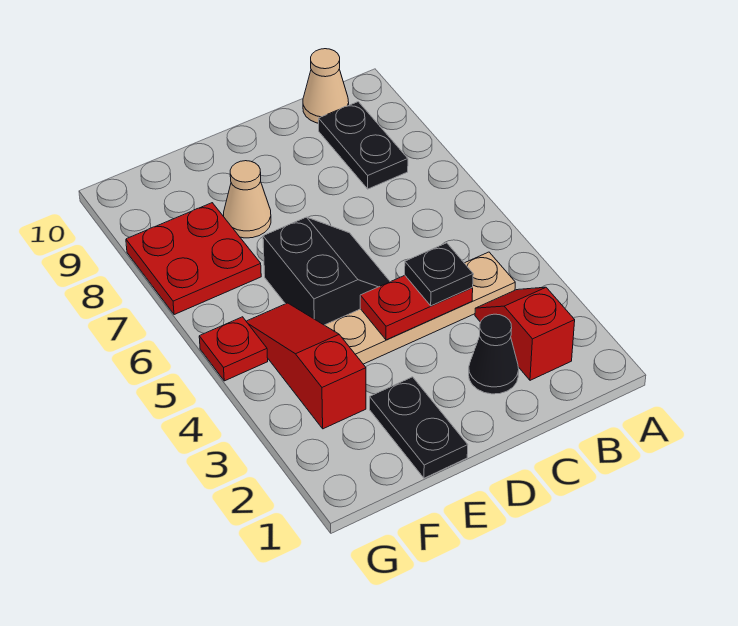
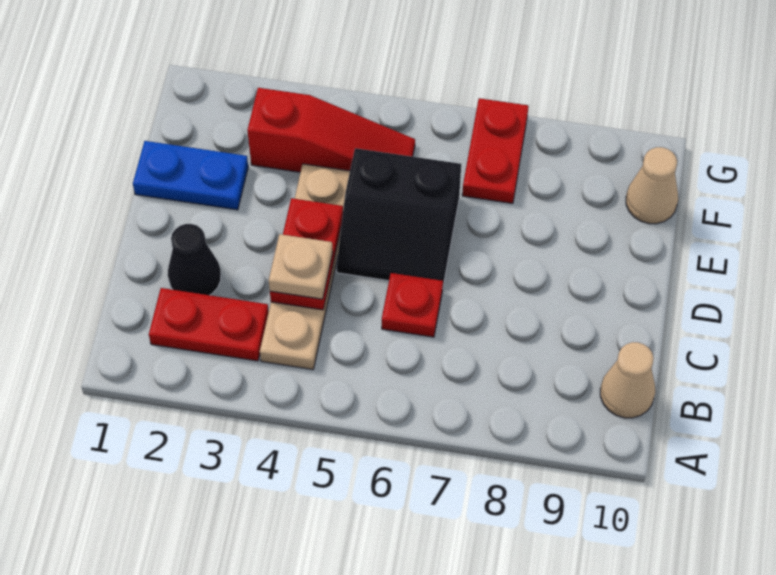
red 1x2 slope [475,287,575,380] -> red 1x2 plate [149,288,269,361]
black 1x2 plate [319,102,408,189] -> none
black 1x1 plate [405,243,473,306] -> tan 1x1 plate [269,234,333,299]
black 1x2 plate [370,377,468,478] -> blue 1x2 plate [133,141,248,210]
tan 1x1 cone [224,161,271,238] -> tan 1x1 cone moved to [626,147,678,224]
red 2x2 plate [126,203,261,315] -> red 1x2 plate [462,98,528,203]
red 1x1 plate [199,317,268,381] -> red 1x1 plate moved to [382,273,443,337]

